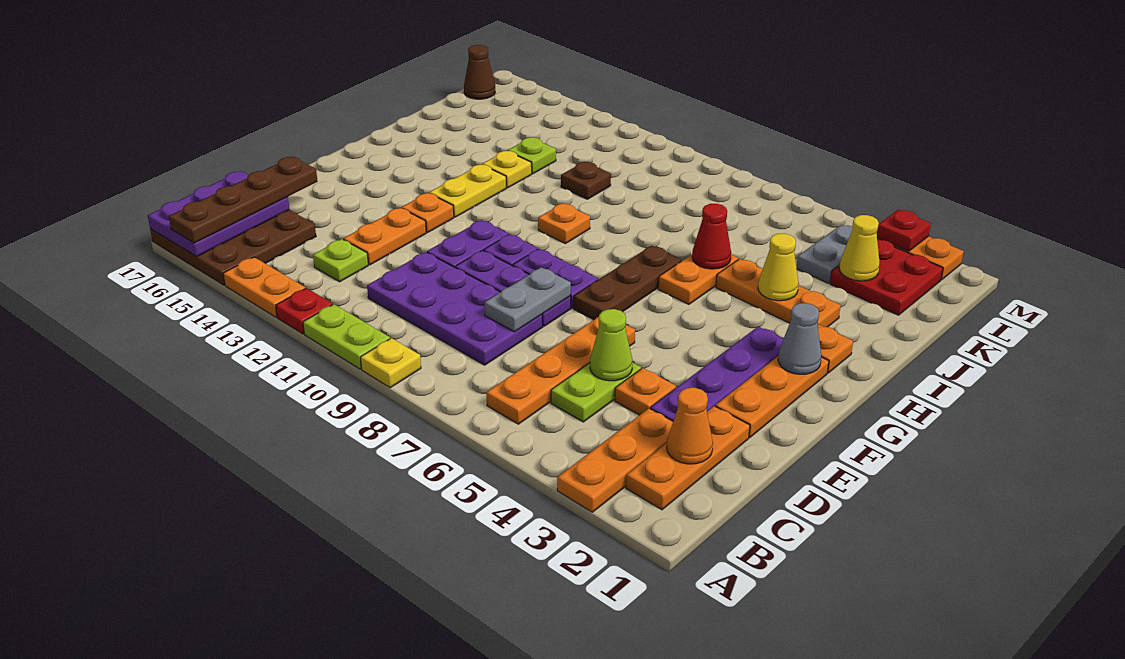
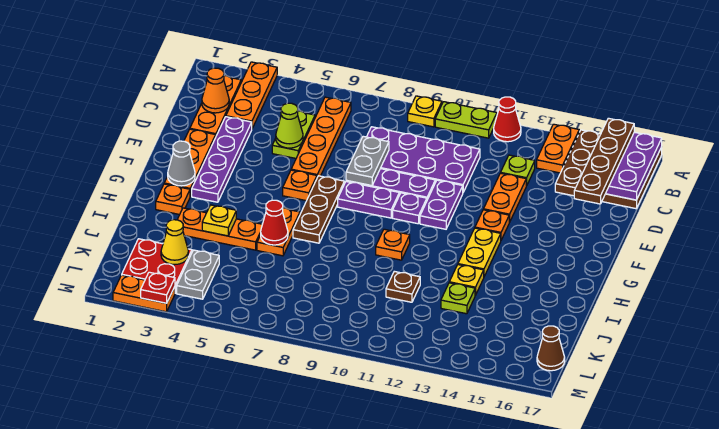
red 1x1 plate [276,288,333,334] -> red 1x1 cone [494,97,521,142]
orange 1x2 plate [223,257,305,317] -> orange 1x2 plate turned to [537,124,579,173]
orange 1x1 plate [615,368,676,415] -> orange 1x1 plate moved to [283,170,317,201]
yellow 1x1 cone [758,233,799,301] -> yellow 1x1 plate [202,205,236,236]

